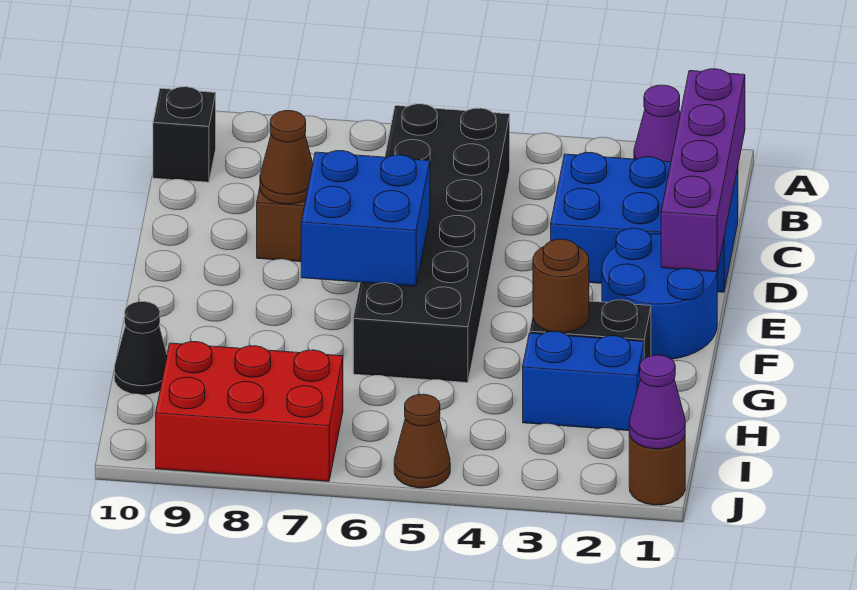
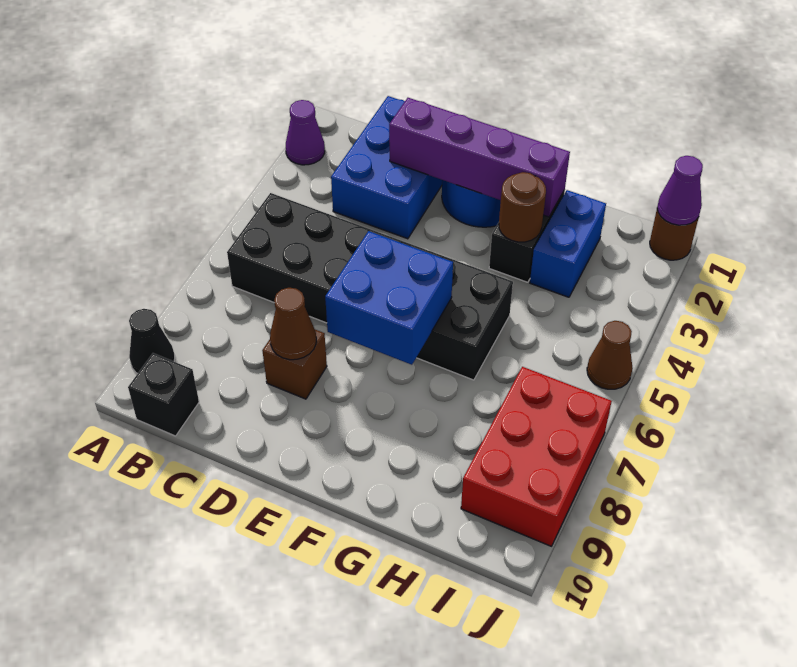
purple 1x4 brick [661,69,745,272] -> purple 1x4 brick moved to [389,98,570,217]
black 1x1 cone [114,301,167,395] -> black 1x1 cone moved to [129,309,175,374]

